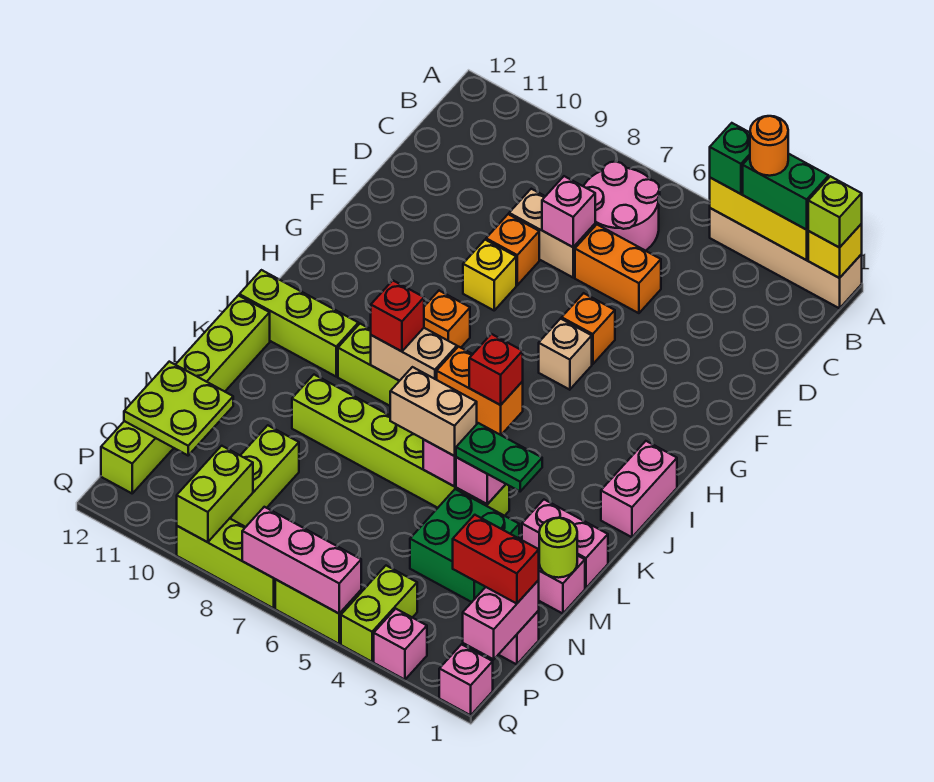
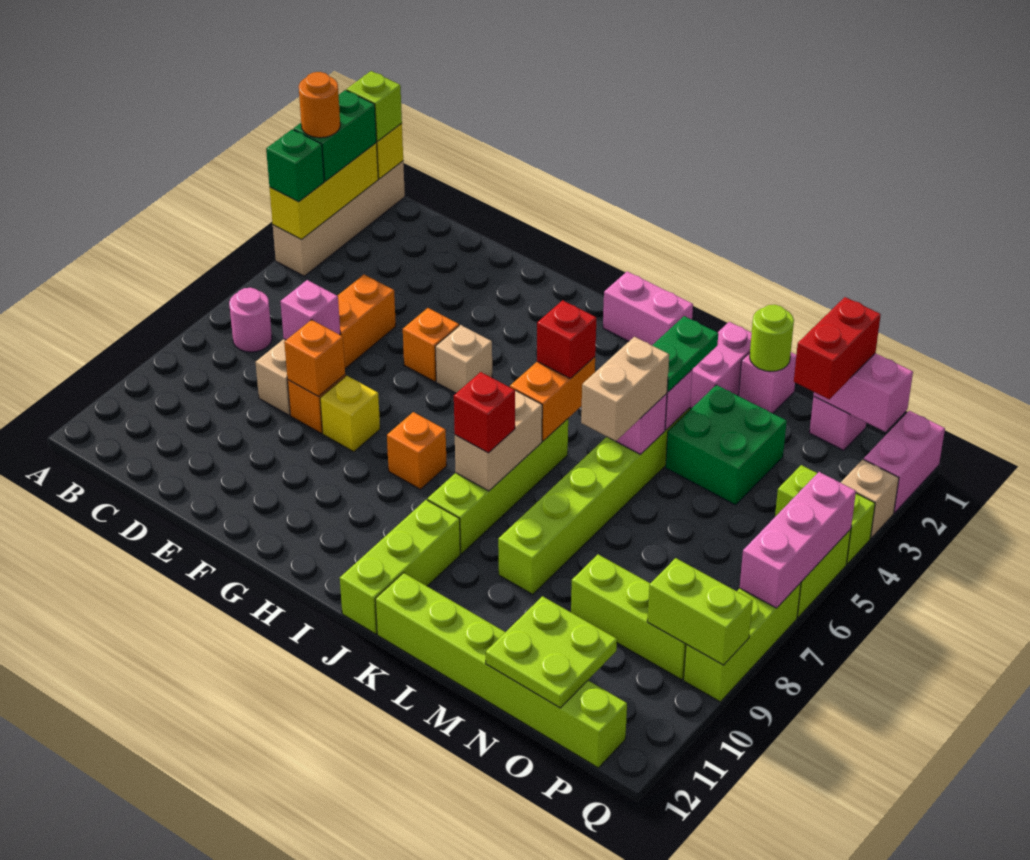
pink 2x2 round brick [584,162,660,251] -> pink 1x1 round brick [229,288,272,352]
none -> orange 1x1 brick [284,320,345,397]
pink 1x1 brick [439,644,493,715] -> pink 1x2 brick [864,411,945,513]
pink 1x1 brick [374,609,427,680] -> tan 1x1 brick [841,459,899,538]

